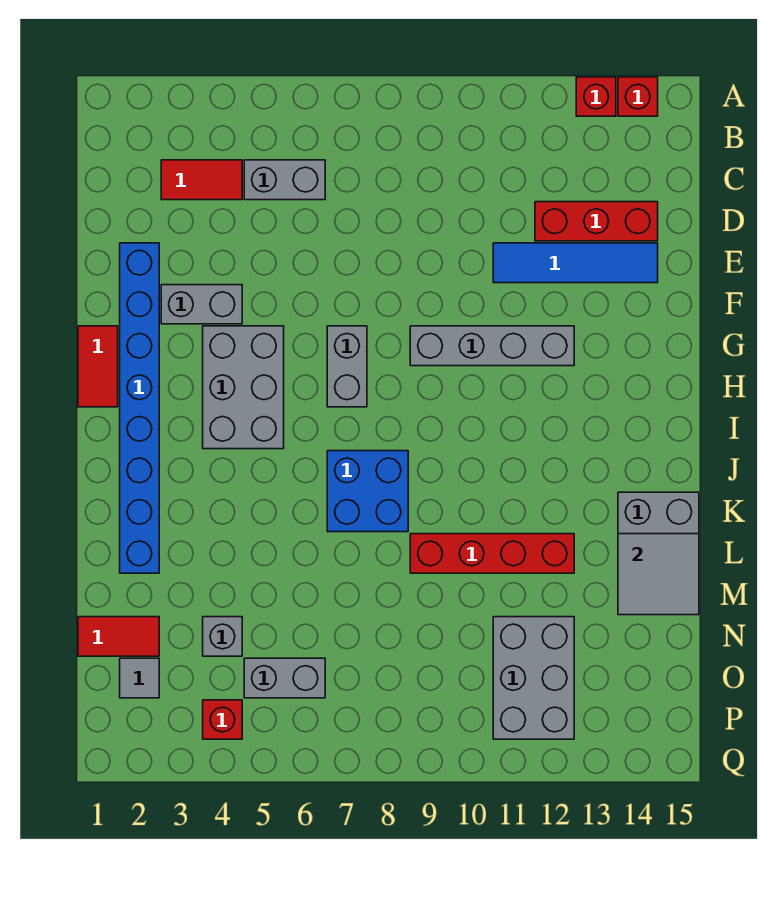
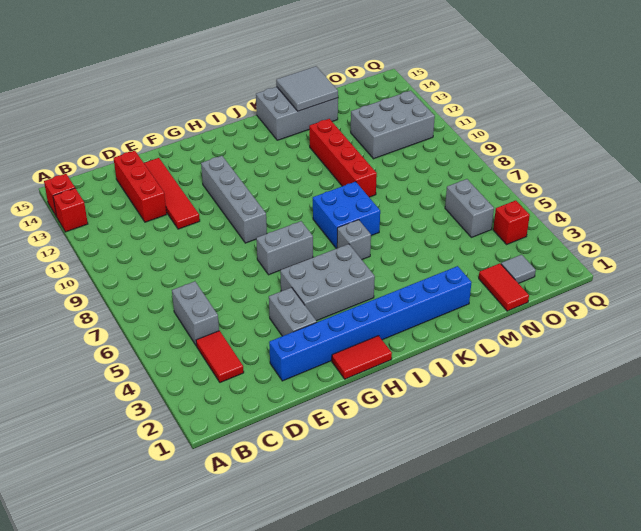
blue 1x4 tile [493,243,658,283] -> red 1x4 tile [144,158,200,229]
grey 1x1 brick [203,617,242,656] -> grey 1x1 brick moved to [337,220,371,259]

